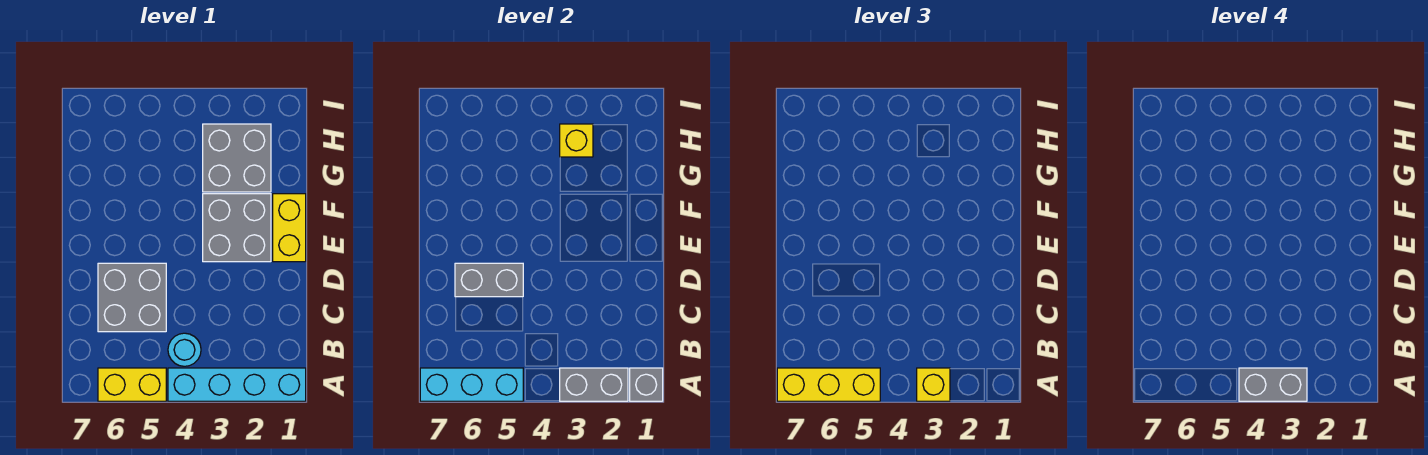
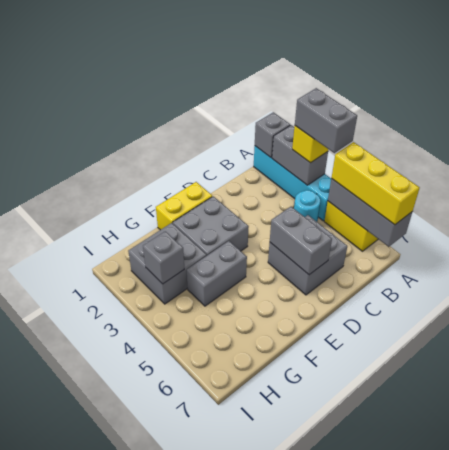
cyan 1x3 brick [420,368,523,401] -> grey 1x3 brick [328,179,412,247]
none -> grey 1x2 brick [187,241,247,306]
yellow 1x1 brick [560,124,593,157] -> grey 1x1 brick [143,231,184,284]

